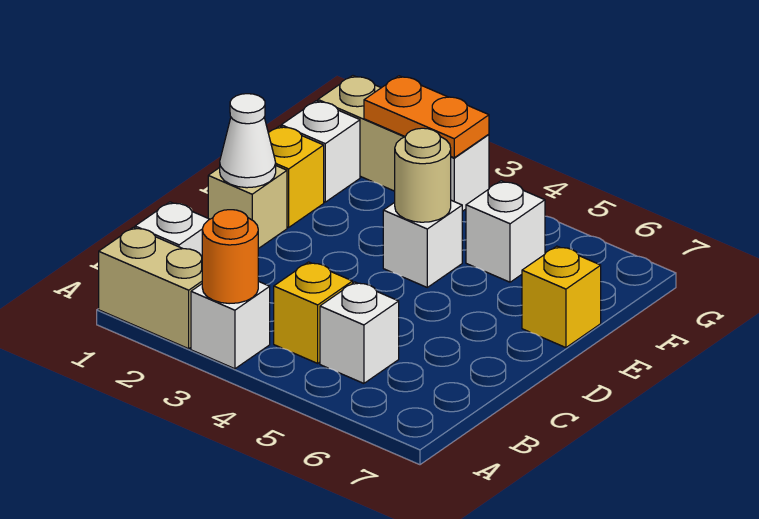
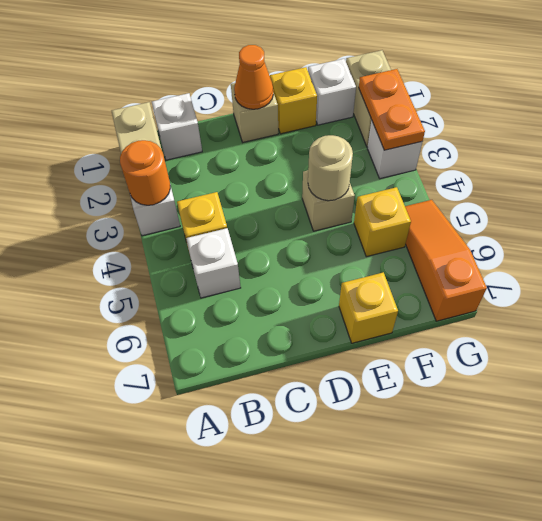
white 1x1 cone [220,94,276,188] -> orange 1x1 cone [234,45,273,109]
white 1x1 brick [383,200,462,287] -> tan 1x1 brick [302,171,355,231]
white 1x1 brick [466,181,545,282] -> yellow 1x1 brick [354,187,411,257]
none -> orange 1x3 slope [405,200,487,321]

